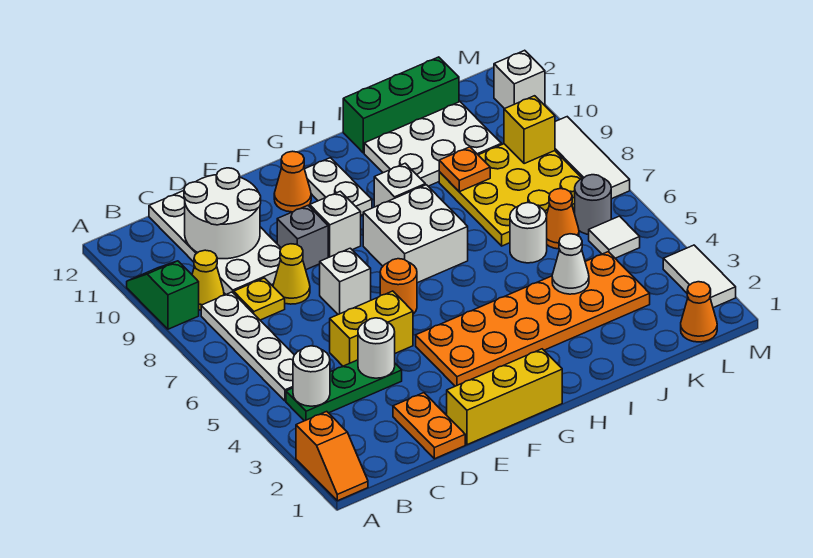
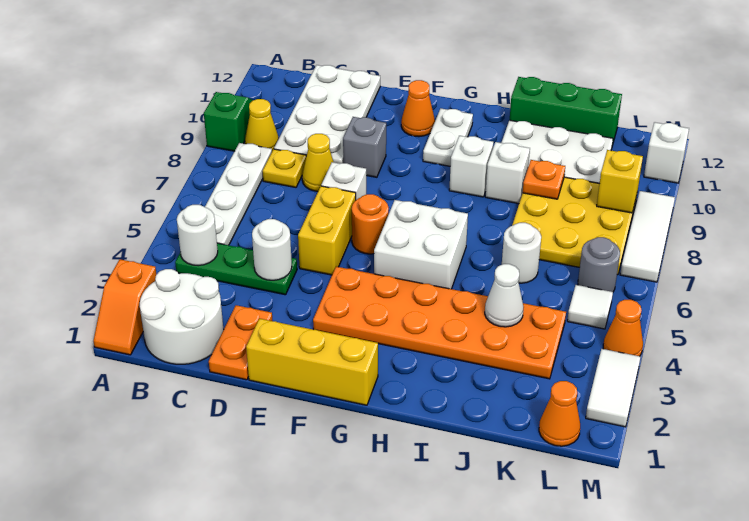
white 2x2 round brick [184,168,261,259] -> white 2x2 round brick moved to [140,269,224,364]
yellow 1x2 brick [330,291,413,366] -> yellow 1x2 brick turned to [298,186,356,275]
white 1x1 brick [310,191,361,257] -> white 1x1 brick moved to [485,142,530,204]
white 2x2 brick [363,185,468,283] -> white 2x2 brick moved to [374,200,468,289]
orange 1x1 cone [546,189,579,249] -> orange 1x1 cone moved to [603,300,643,356]

